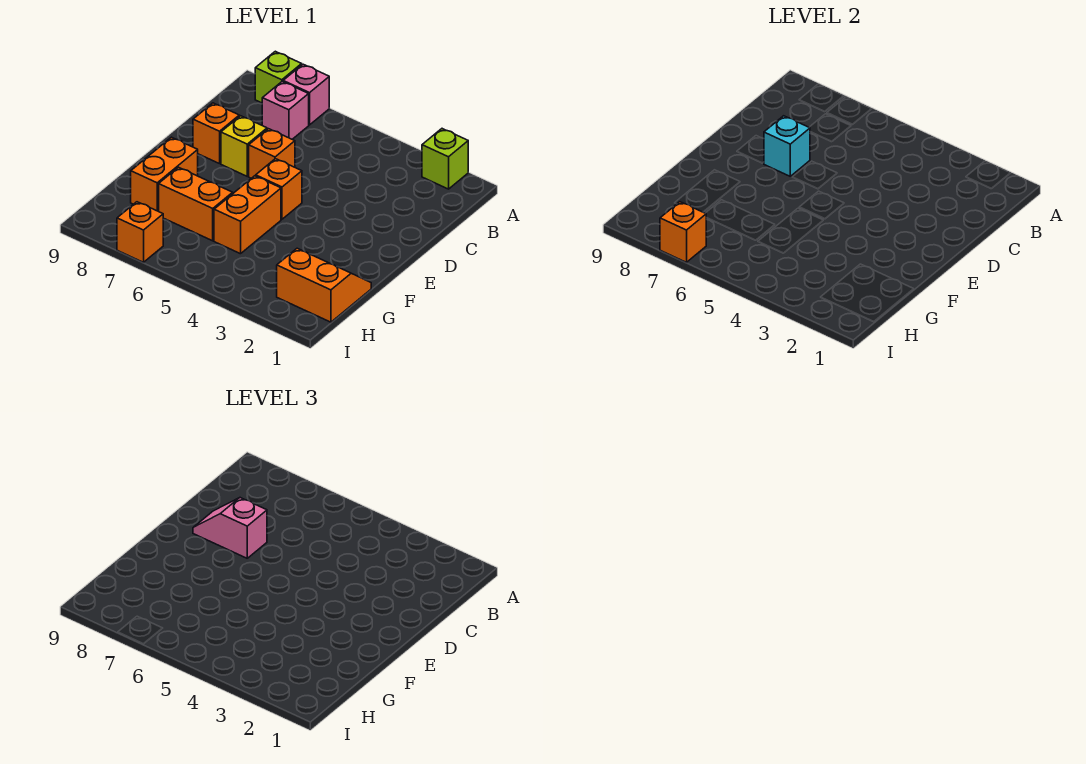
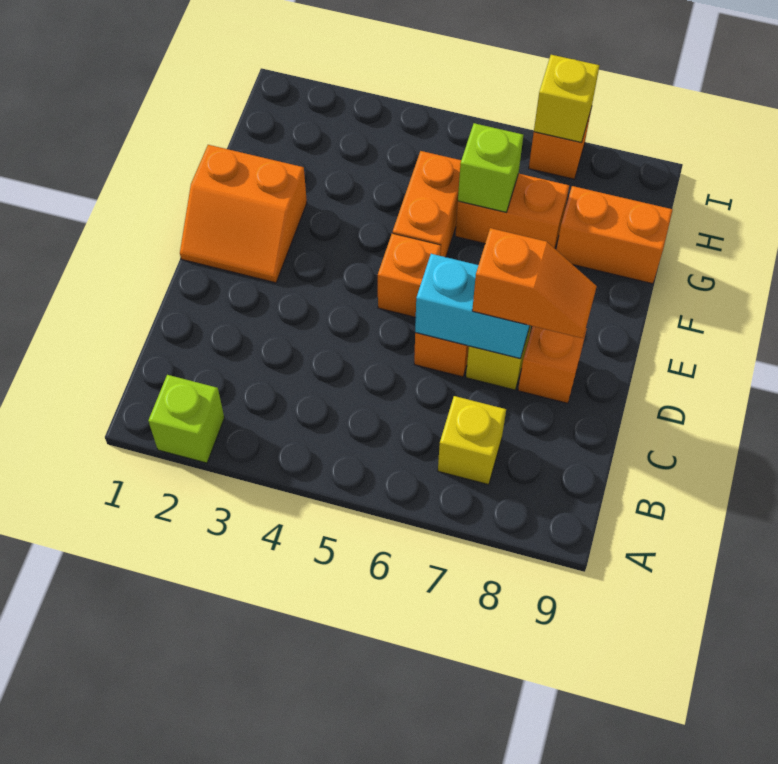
pink 1x1 brick [283,64,329,125] -> none
lime 1x1 brick [255,51,302,103] -> lime 1x1 brick moved to [458,123,523,212]
pink 1x1 brick [262,81,309,139] -> yellow 1x1 brick [438,396,506,485]
cyan 1x1 brick [764,116,810,176] -> cyan 1x2 brick [415,254,530,359]
pink 1x2 slope [193,498,267,558] -> orange 1x2 slope [472,228,597,338]
orange 1x2 brick [131,137,198,211] -> orange 1x2 brick turned to [556,186,673,284]
orange 2x2 slope [277,248,371,322] -> orange 2x2 slope moved to [180,145,307,283]
orange 1x1 brick [660,202,706,262] -> yellow 1x1 brick [534,55,600,143]

